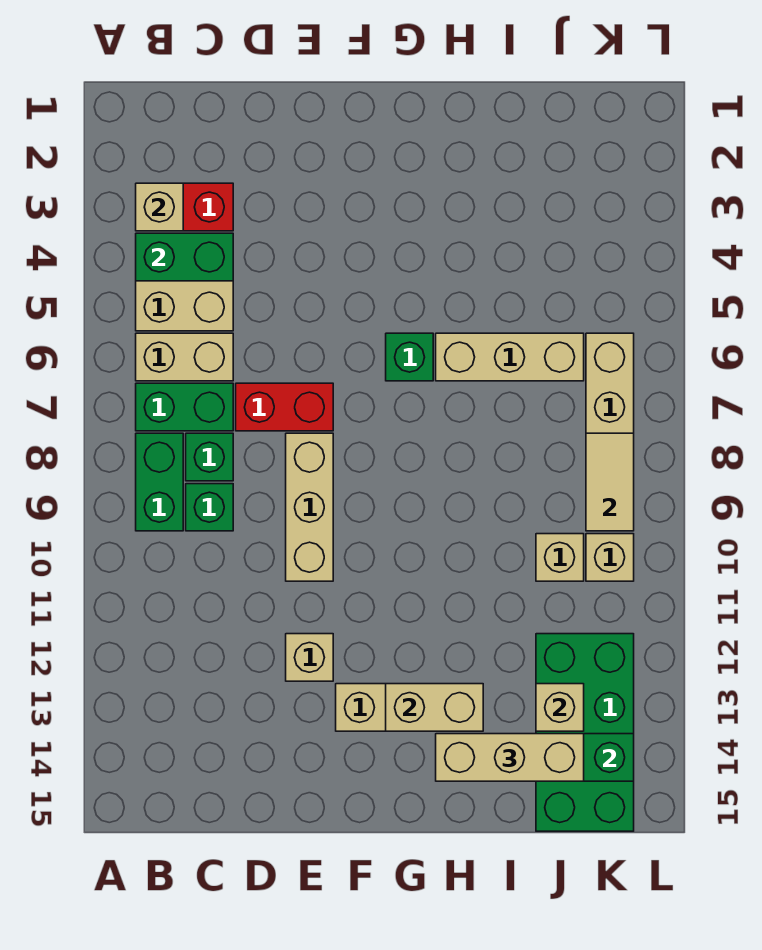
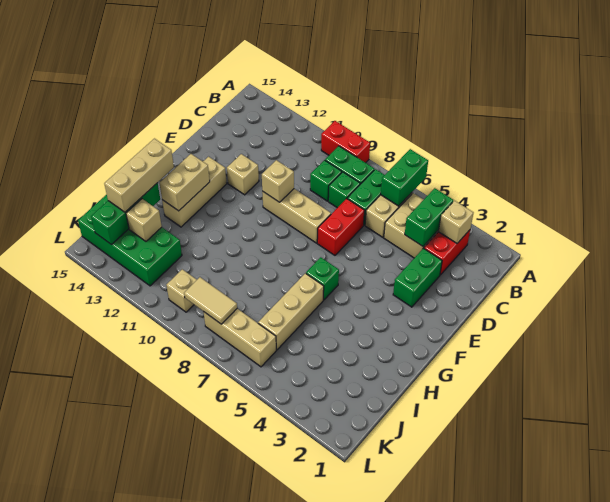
none -> green 1x2 brick [381,149,428,206]
none -> red 1x2 brick [321,121,370,163]
none -> green 1x2 brick [393,248,442,307]
tan 1x1 brick [536,534,584,581] -> tan 1x1 brick moved to [262,160,294,202]

